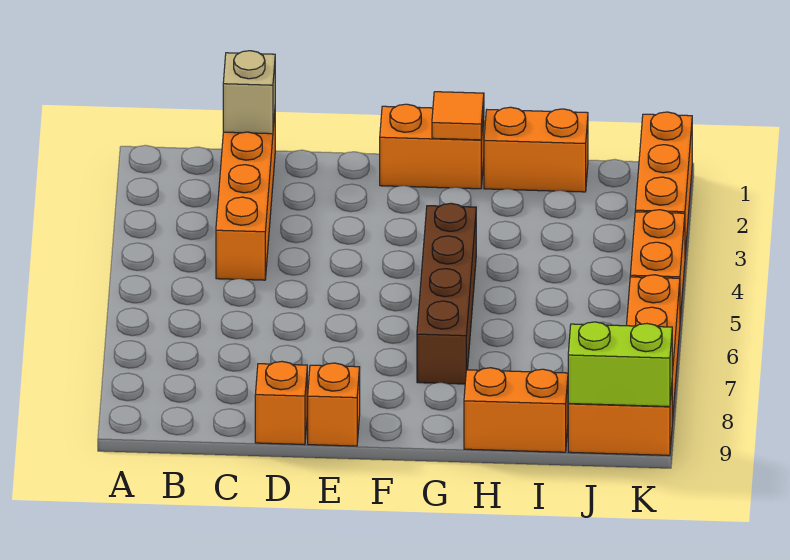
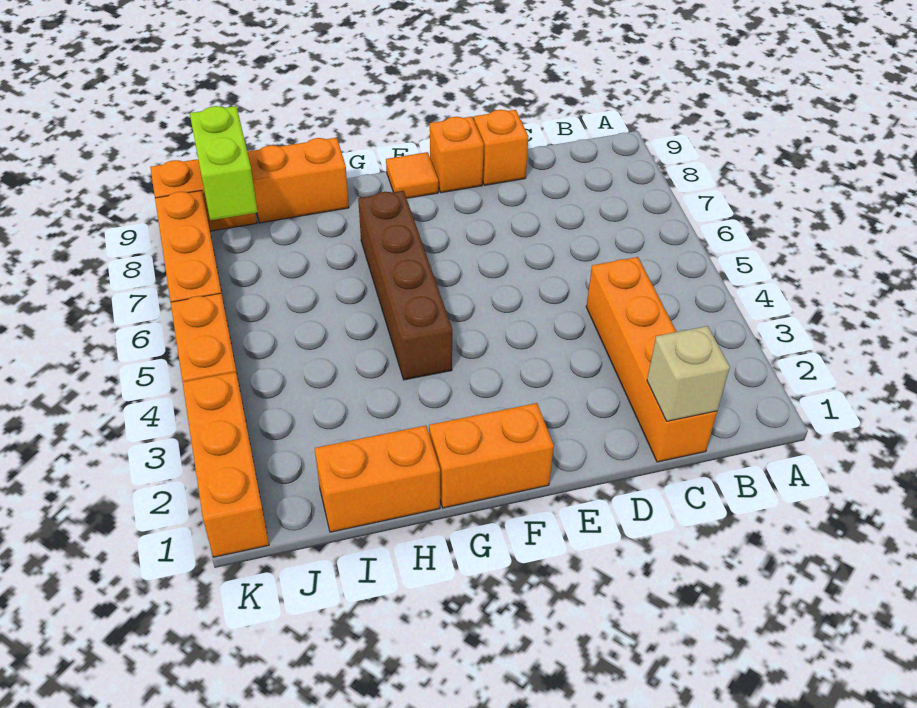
orange 1x1 tile [432,92,484,140] -> orange 1x1 tile moved to [386,152,438,198]
lime 1x2 brick [568,322,672,407] -> lime 1x2 brick turned to [190,106,258,220]

